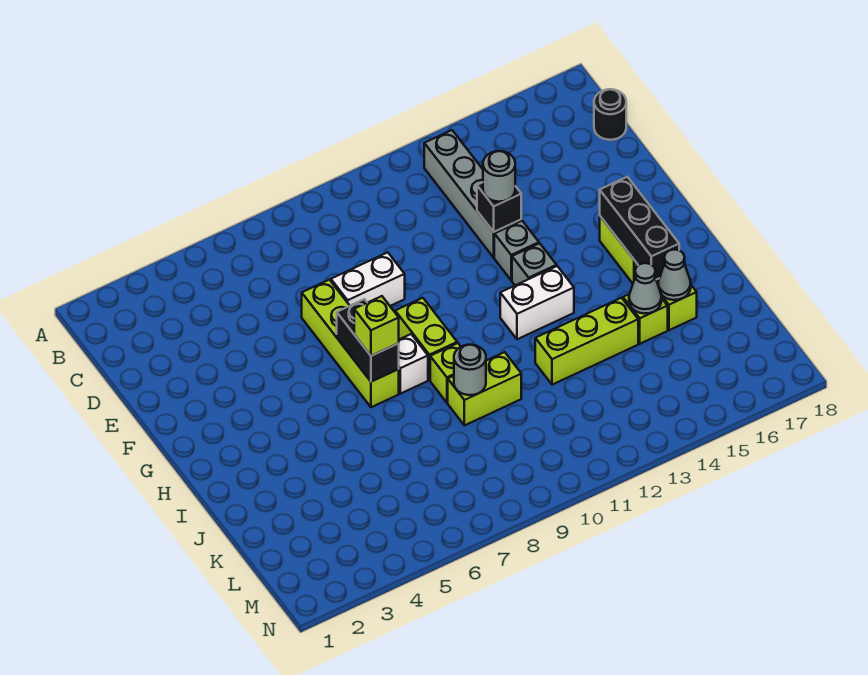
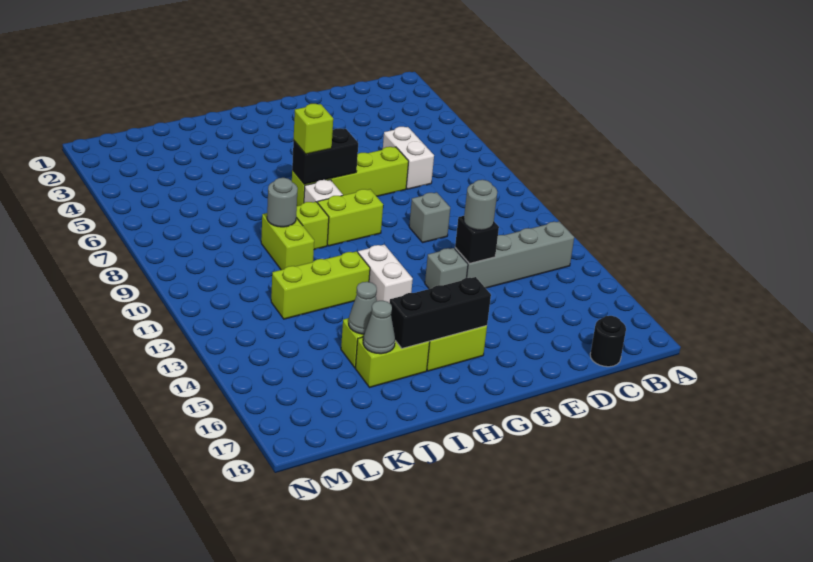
white 1x2 brick [331,252,405,306] -> white 1x2 brick moved to [383,127,434,189]
grey 1x1 brick [512,243,557,285] -> grey 1x1 brick moved to [409,192,450,243]
lime 1x3 brick [535,298,638,385] -> lime 1x3 brick turned to [271,251,370,319]

